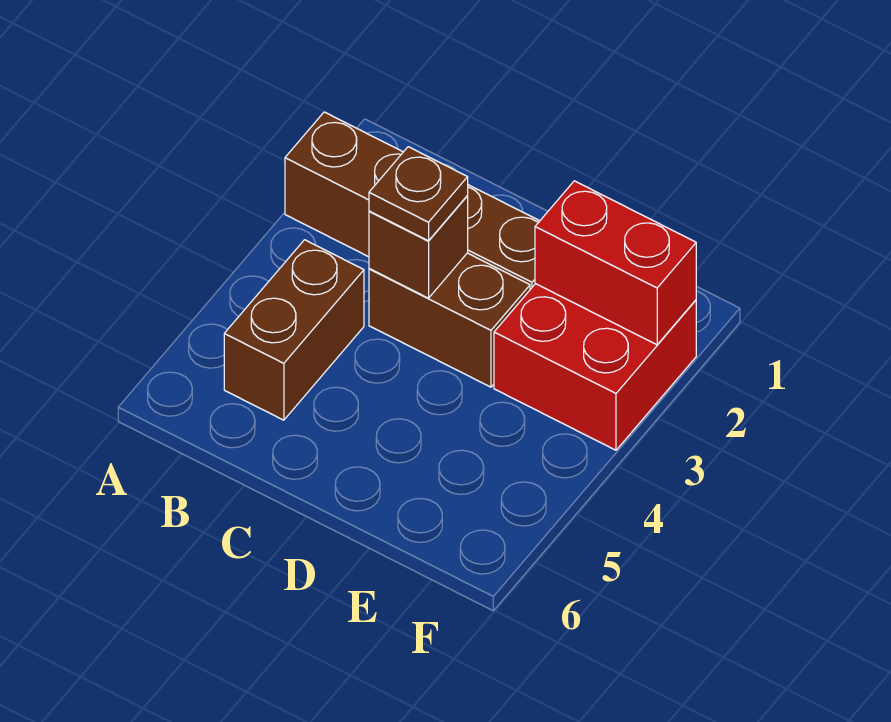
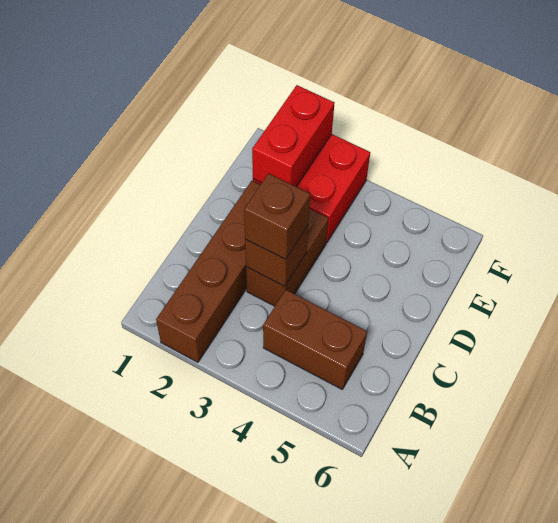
brown 1x1 plate [369,147,468,241] -> brown 1x1 brick [244,174,310,259]

